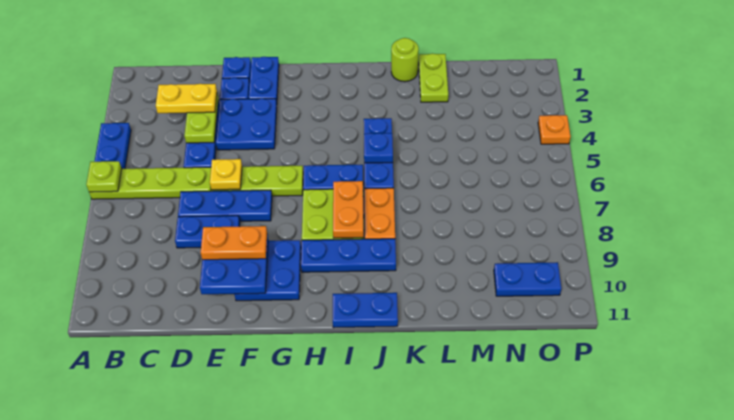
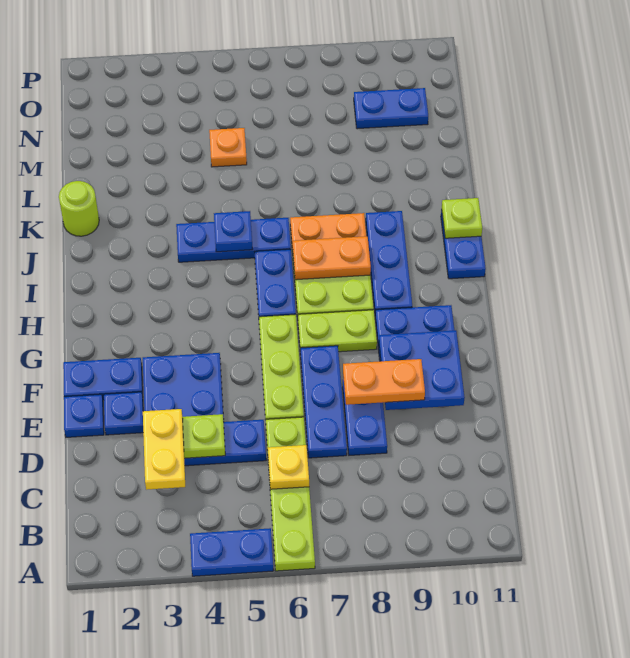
lime 1x1 plate [86,161,122,192] -> lime 1x1 plate moved to [442,198,482,238]
yellow 1x1 plate [210,159,242,190] -> yellow 1x1 plate moved to [268,445,309,489]
orange 1x2 plate [201,226,267,260] -> orange 1x2 plate turned to [343,359,425,405]
lime 1x2 plate [419,53,448,102] -> lime 1x2 plate moved to [298,310,377,352]
blue 1x2 plate [494,262,561,296] -> blue 1x2 plate turned to [354,88,428,129]
orange 1x1 plate [538,115,571,144] -> orange 1x1 plate moved to [209,128,247,167]

